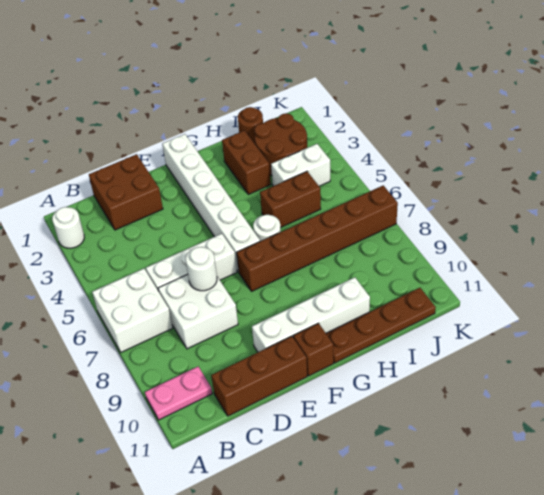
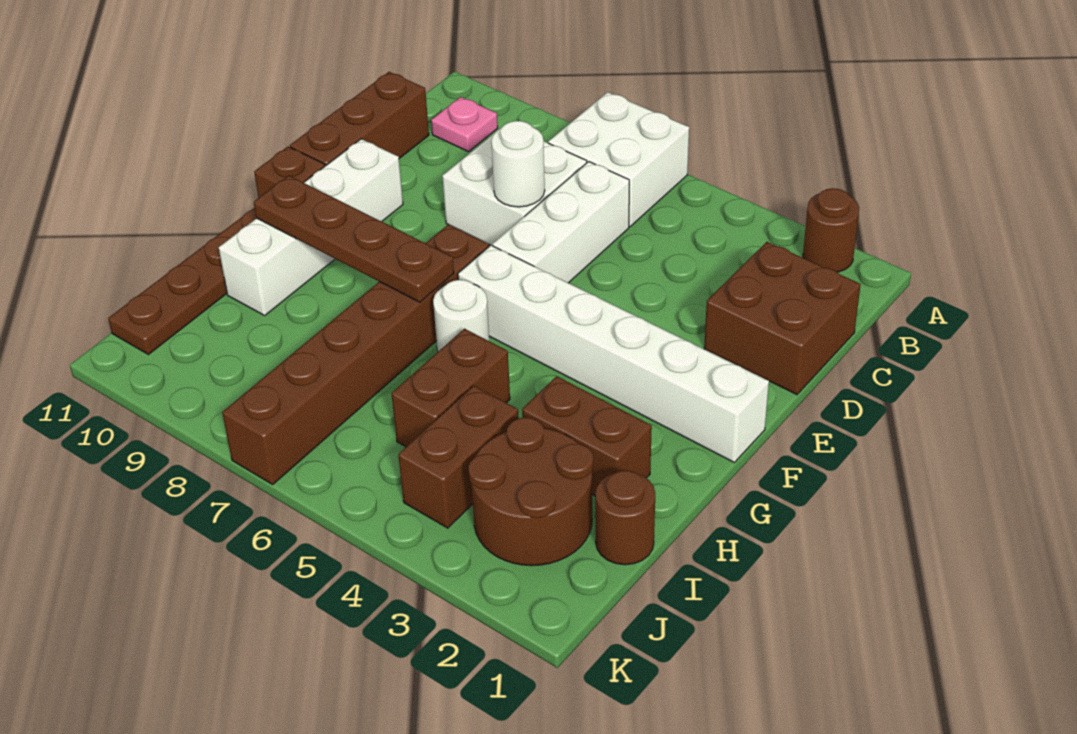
white 1x1 round brick [52,207,84,248] -> brown 1x1 round brick [803,188,859,272]
pink 1x2 plate [145,367,212,420] -> pink 1x1 plate [431,97,498,152]
none -> brown 1x4 plate [254,176,454,302]
white 1x2 brick [271,144,330,186] -> brown 1x2 brick [398,386,518,528]

